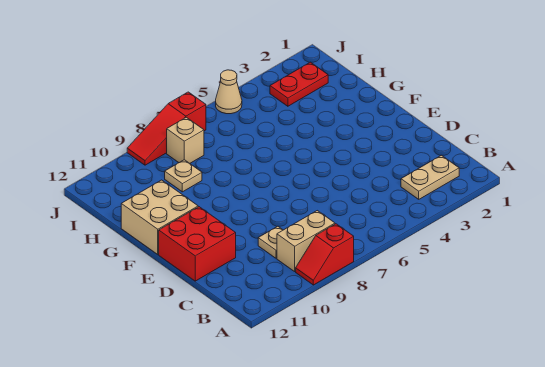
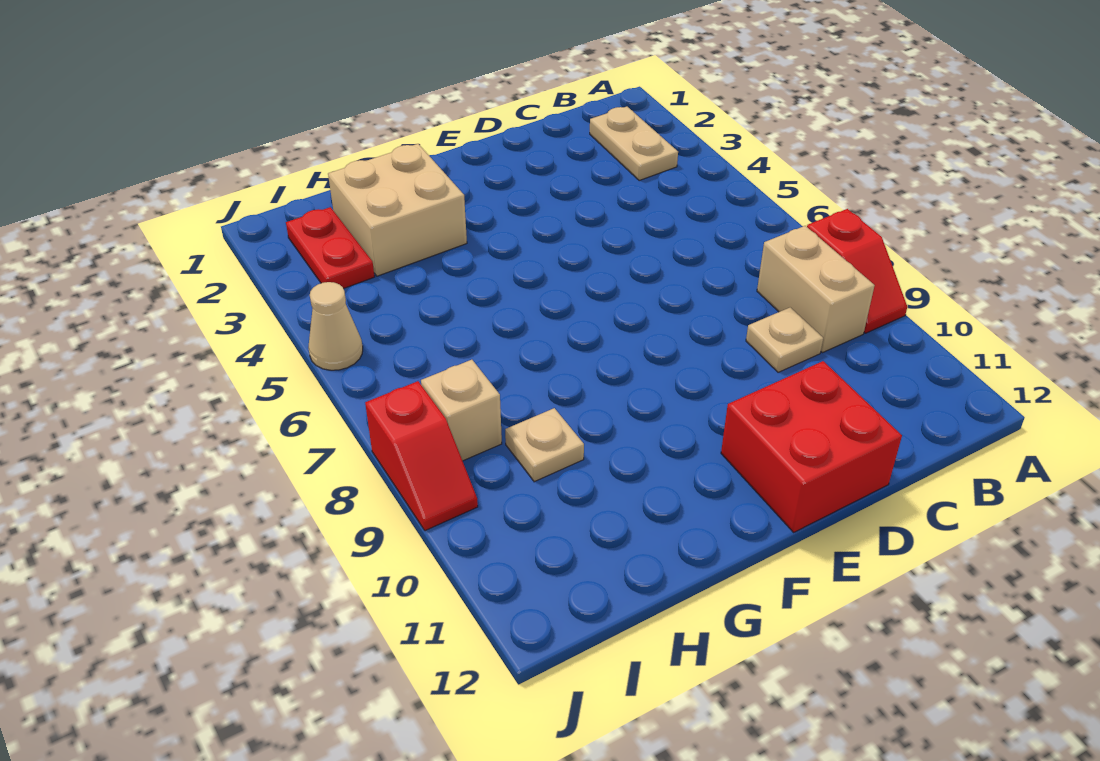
tan 2x2 brick [121,180,198,254] -> tan 2x2 brick moved to [328,144,467,276]
red 1x3 slope [127,92,206,165] -> red 1x2 slope [365,381,478,531]

